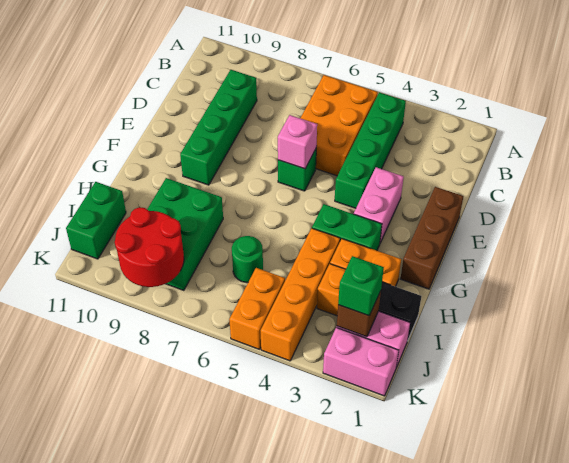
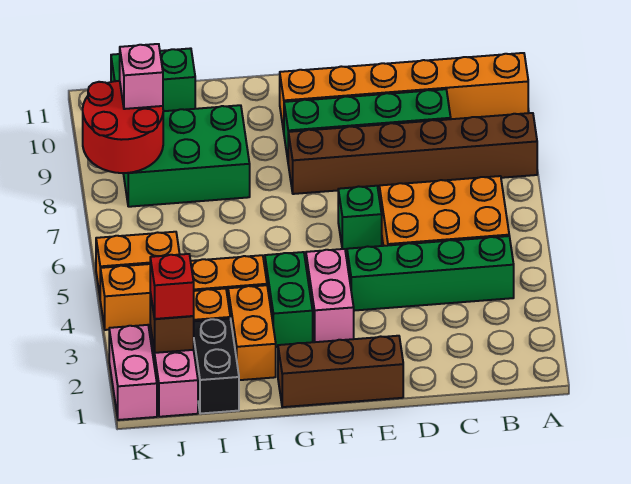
none -> brown 1x6 brick [288,113,537,194]
none -> orange 1x6 brick [280,53,528,132]
pink 1x2 brick [354,167,404,243] -> pink 1x2 brick turned to [306,249,354,342]
pink 1x1 brick [278,115,317,169] -> pink 1x1 brick moved to [120,44,163,109]
green 1x1 round brick [232,236,263,283] -> none
green 1x1 brick [338,256,384,316] -> red 1x1 brick [150,254,194,319]

